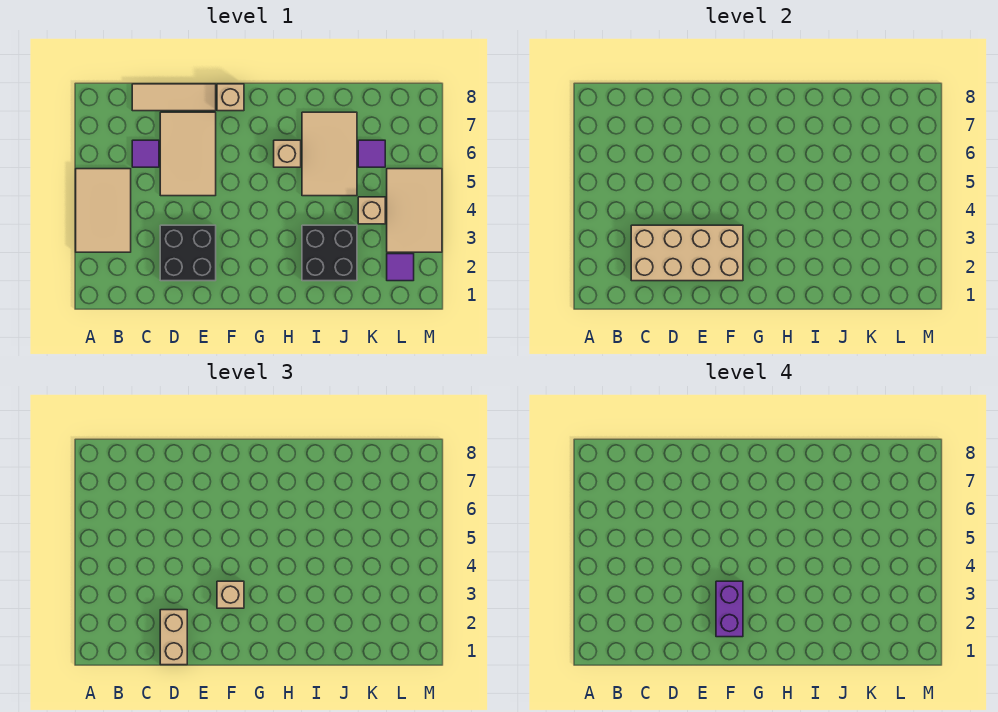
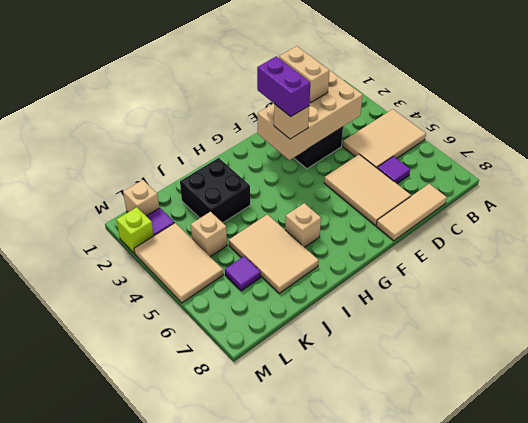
tan 2x3 tile [76,169,131,252] -> tan 2x3 tile turned to [343,109,426,168]
tan 1x1 brick [217,84,244,111] -> tan 1x1 brick moved to [123,180,159,216]
none -> lime 1x1 brick [116,207,154,254]

